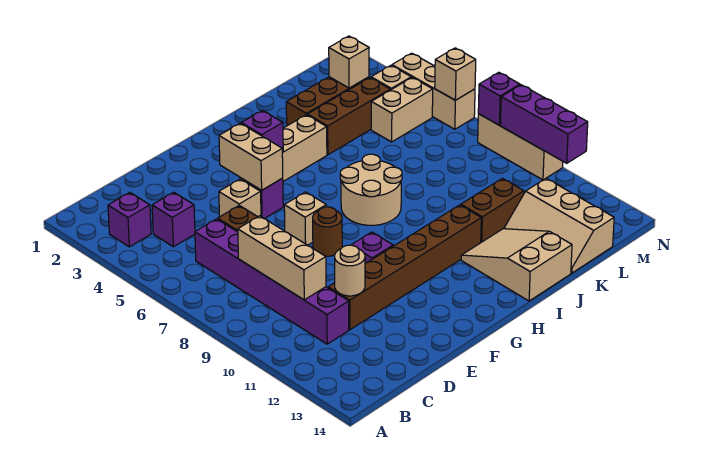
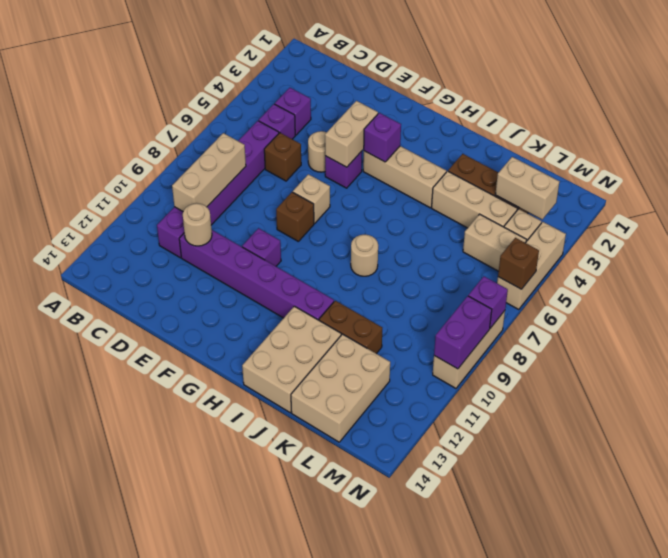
purple 1x1 brick [108,193,151,247] -> purple 1x1 brick moved to [259,104,295,139]
brown 1x6 brick [328,205,481,330] -> purple 1x6 brick [179,230,334,320]
tan 1x1 brick [219,179,261,217] -> tan 1x1 round brick [308,131,326,172]
brown 1x1 round brick [313,207,342,256] -> brown 1x1 brick [276,192,314,241]
tan 2x2 round brick [340,154,402,225] -> tan 1x1 round brick [351,234,378,276]
tan 2x3 slope [461,229,572,301] -> tan 2x3 brick [242,306,341,413]
brown 1x3 brick [307,78,390,155] -> tan 1x3 brick [432,171,517,228]
tan 2x3 slope [504,178,614,273] -> tan 2x3 brick [291,334,390,442]
tan 1x1 brick [329,36,369,88] -> tan 1x2 brick [495,157,559,220]
tan 1x1 brick [435,48,476,100] -> brown 1x1 brick [498,238,539,289]
purple 1x3 brick [500,85,588,163] -> purple 1x2 brick [434,296,492,369]

